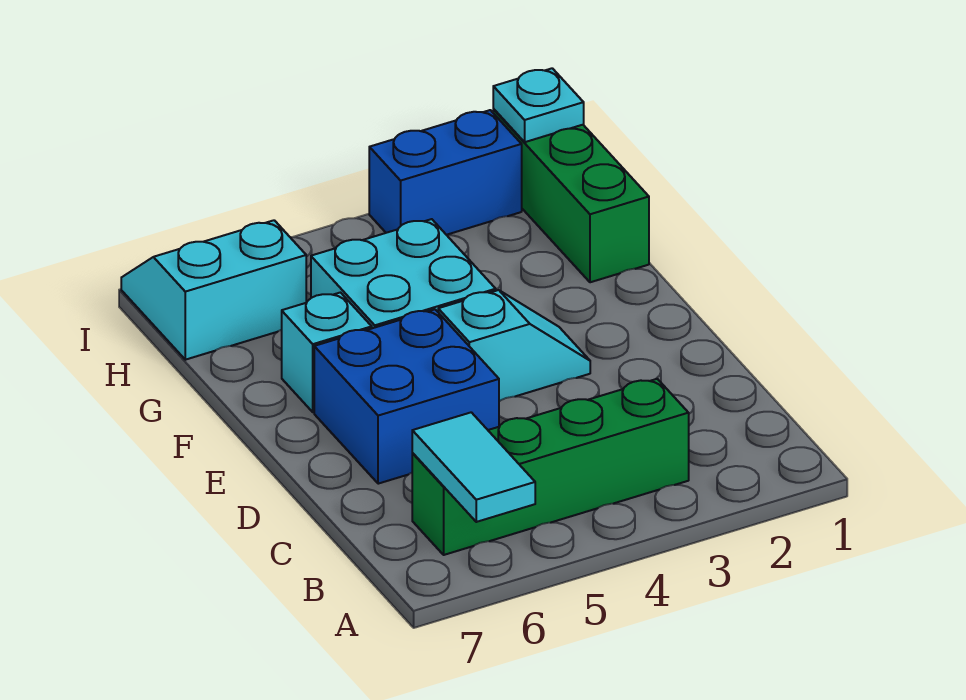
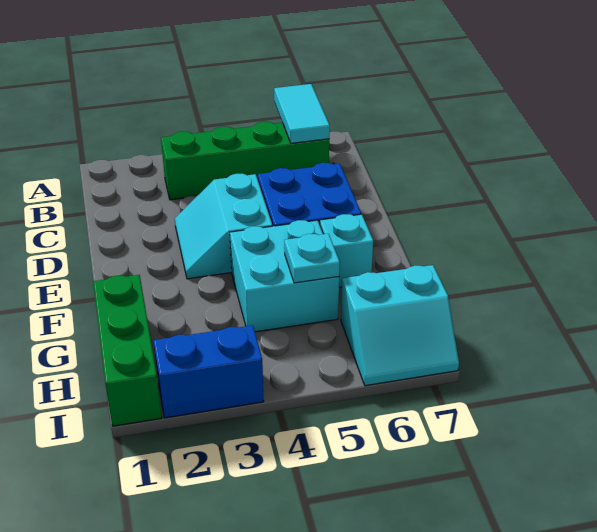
cyan 1x2 slope [438,290,590,401] -> cyan 2x2 slope [175,174,272,279]
cyan 1x1 plate [493,68,584,142] -> cyan 1x1 plate moved to [284,234,340,283]

